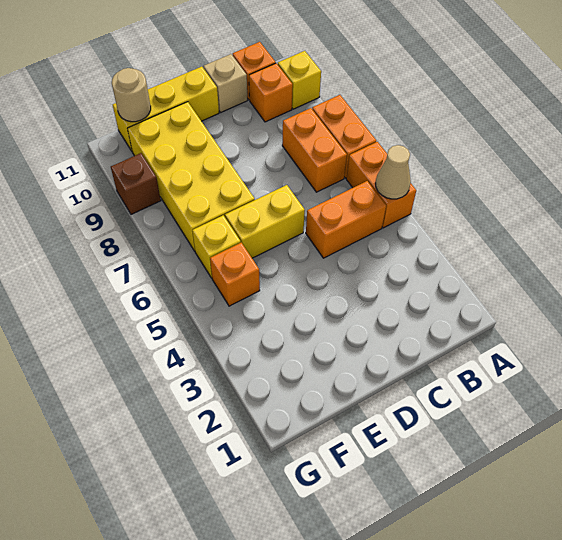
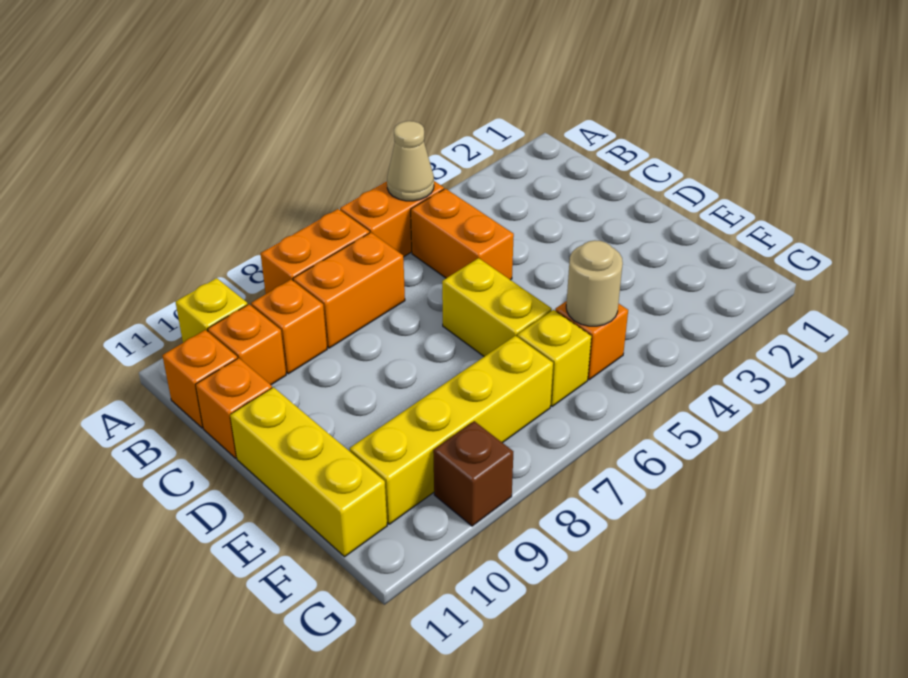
none -> orange 1x1 brick [251,280,327,374]
tan 1x1 brick [203,54,248,113] -> orange 1x1 brick [196,358,272,458]
yellow 2x4 brick [128,102,255,251] -> yellow 1x4 brick [350,336,553,524]
tan 1x1 round brick [112,68,151,122] -> tan 1x1 round brick moved to [566,240,623,326]

